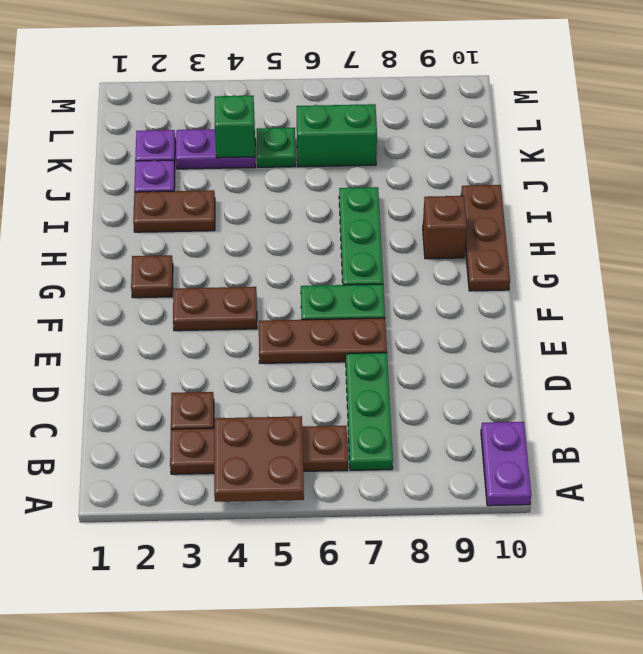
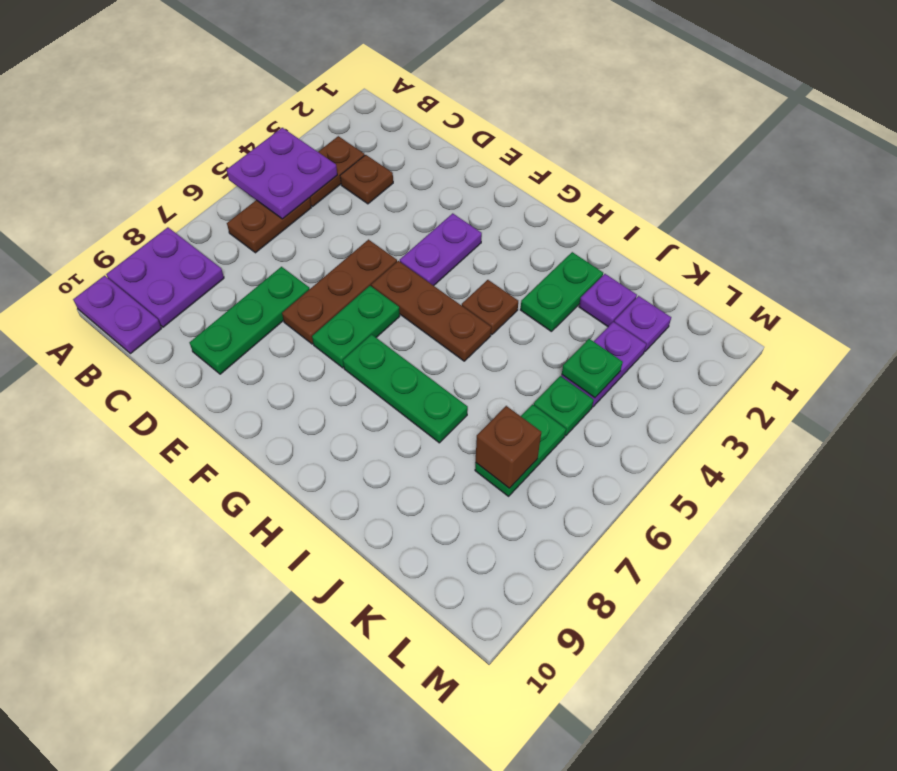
brown 2x2 plate [214,416,304,502] -> purple 2x2 plate [227,128,337,219]
none -> purple 2x2 plate [106,227,224,327]
green 1x3 plate [346,353,393,470] -> green 1x3 plate turned to [189,267,309,374]
brown 1x2 plate [173,287,257,331] -> purple 1x2 plate [400,213,482,286]
brown 1x1 plate [131,255,173,298] -> brown 1x1 plate moved to [462,280,518,335]
brown 1x3 plate [461,185,510,291] -> brown 1x3 plate moved to [371,261,491,361]
brown 1x1 brick [423,196,467,259] -> brown 1x1 brick moved to [476,406,541,488]
brown 1x2 plate [133,190,215,232] -> green 1x2 plate [521,252,603,332]
green 1x1 brick [215,95,255,158] -> green 1x1 plate [562,339,623,398]
green 1x2 brick [296,104,377,167] -> green 1x2 plate [475,405,566,496]

